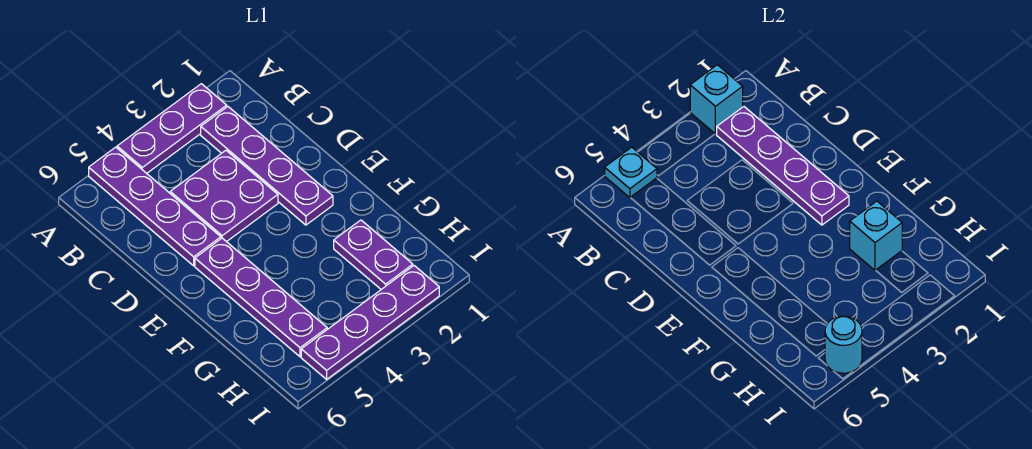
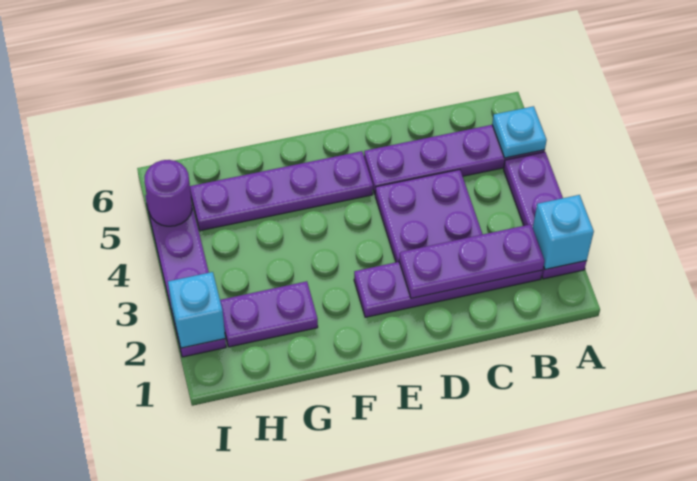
purple 1x4 plate [717,107,849,225] -> purple 1x3 plate [399,224,545,298]
cyan 1x1 brick [850,201,902,270] -> cyan 1x1 brick moved to [168,272,225,348]
cyan 1x1 round brick [825,316,862,373] -> purple 1x1 round brick [145,160,192,226]

